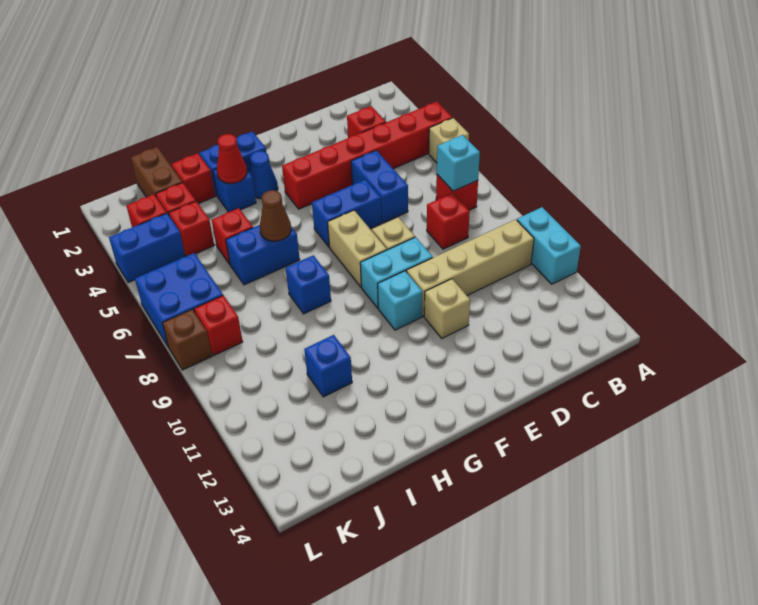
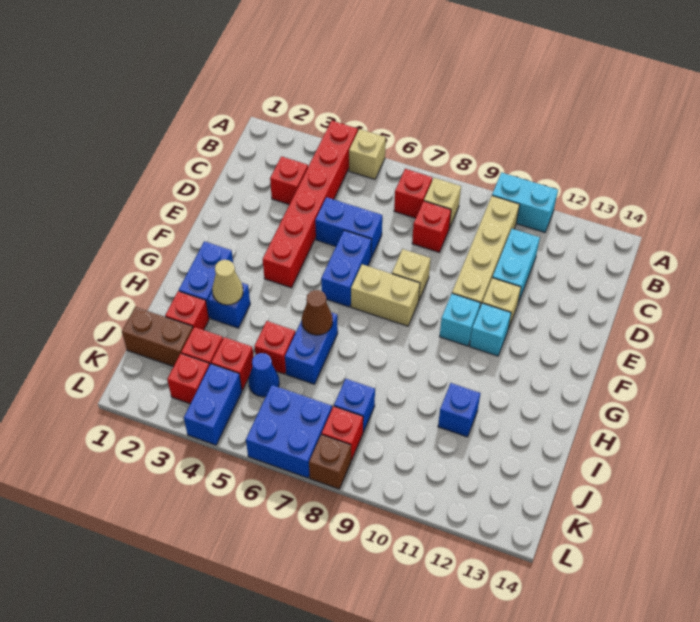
cyan 1x1 brick [437,135,480,191] -> cyan 1x1 brick moved to [470,303,511,356]
none -> tan 1x1 brick [424,178,461,229]
cyan 1x2 brick [360,237,433,308] -> cyan 1x2 brick moved to [492,229,540,303]
blue 1x1 cone [250,151,278,199] -> blue 1x1 cone moved to [248,353,279,397]
red 1x1 cone [217,134,247,183] -> tan 1x1 cone [212,260,243,305]
blue 1x1 brick [286,255,331,314] -> blue 1x1 brick moved to [334,378,375,432]

